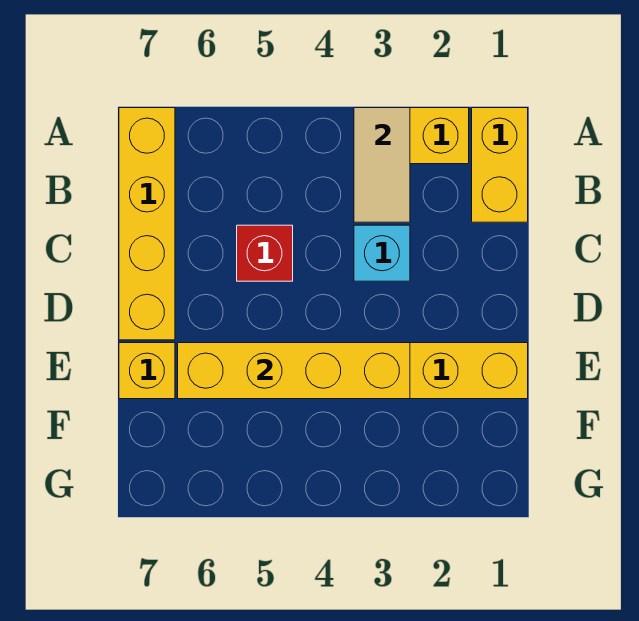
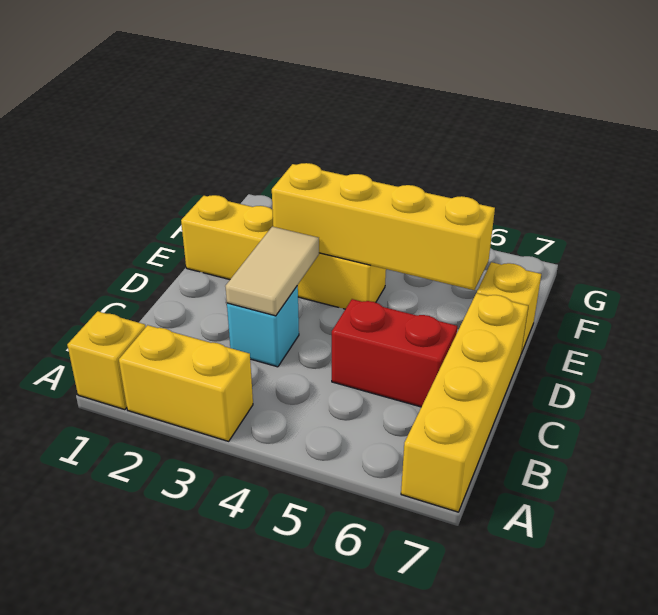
yellow 1x2 brick [472,108,528,222] -> yellow 1x1 brick [67,311,146,410]
tan 1x2 tile [354,108,410,222] -> tan 1x2 tile moved to [225,227,319,316]
red 1x1 brick [237,225,293,281] -> red 1x2 brick [332,299,457,407]

